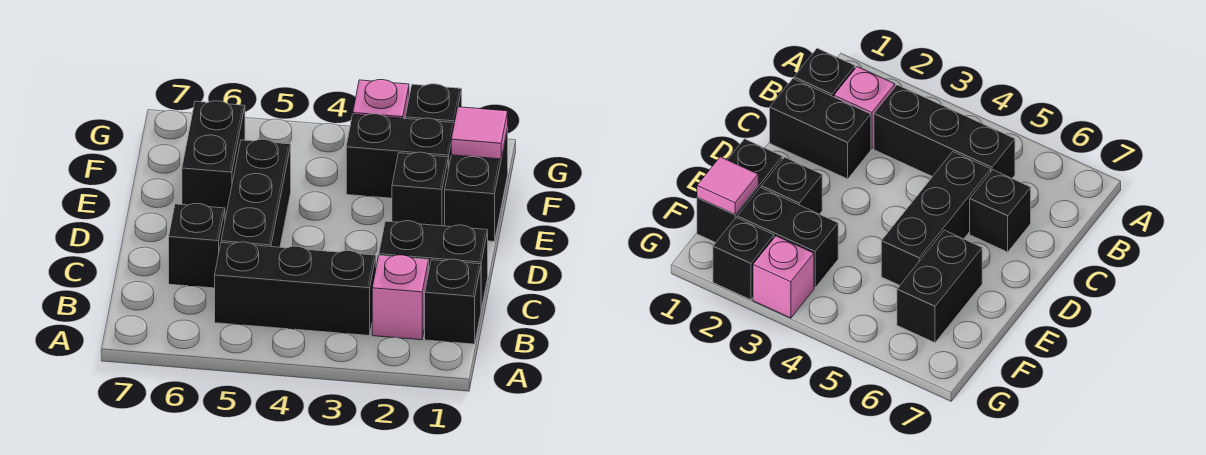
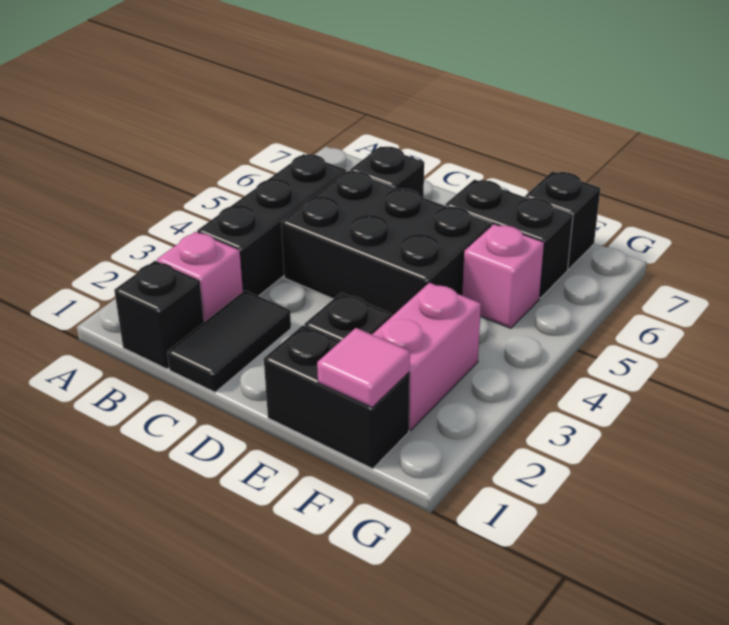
black 1x2 brick [379,221,488,309] -> black 1x2 tile [167,291,291,392]
black 1x3 brick [221,139,291,247] -> black 2x3 brick [281,171,492,317]
black 1x2 brick [346,114,454,198] -> pink 1x2 brick [372,283,481,430]
black 1x1 brick [405,84,462,123] -> black 1x1 brick moved to [525,171,600,269]
pink 1x1 brick [353,80,409,119] -> pink 1x1 brick moved to [462,224,544,328]

